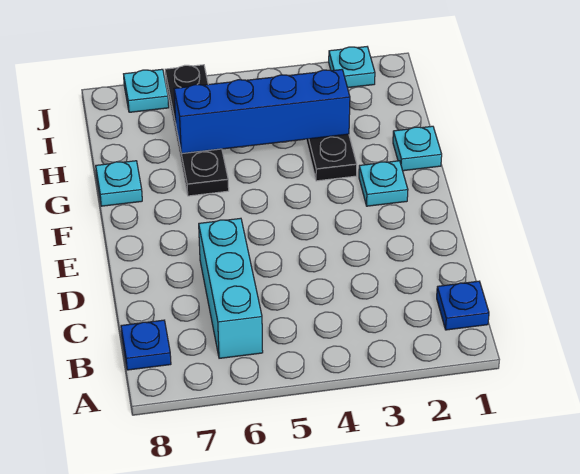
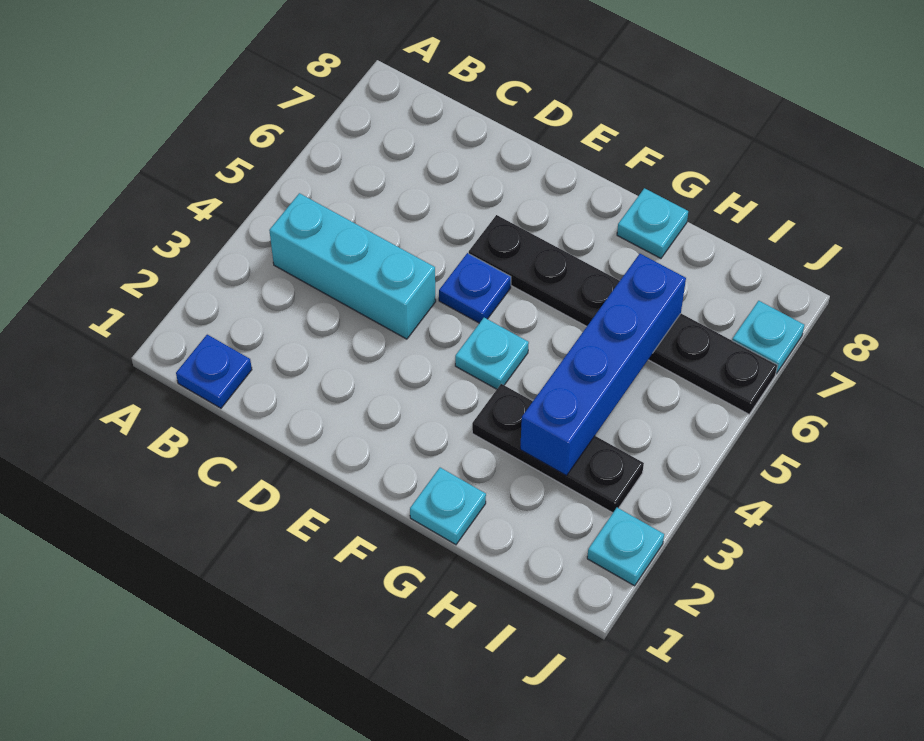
cyan 1x3 brick [199,218,263,358] -> cyan 1x3 brick moved to [269,193,436,339]
blue 1x1 plate [121,320,171,370] -> blue 1x1 plate moved to [439,253,511,323]
cyan 1x1 plate [359,161,408,206] -> cyan 1x1 plate moved to [455,318,529,389]
black 1x4 plate [165,65,229,196] -> black 1x6 plate [469,215,777,414]

